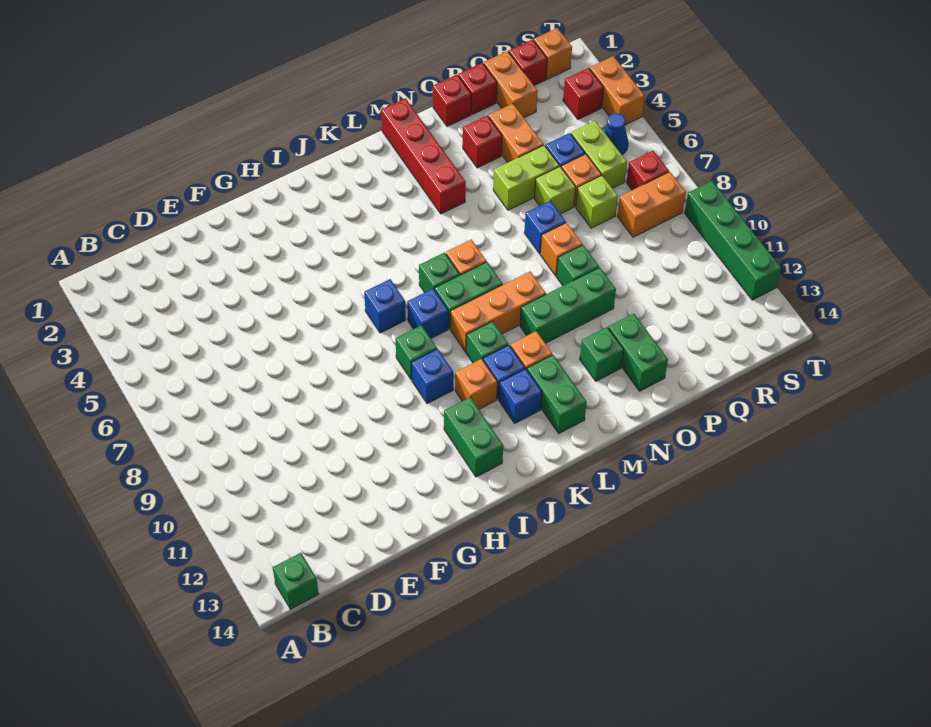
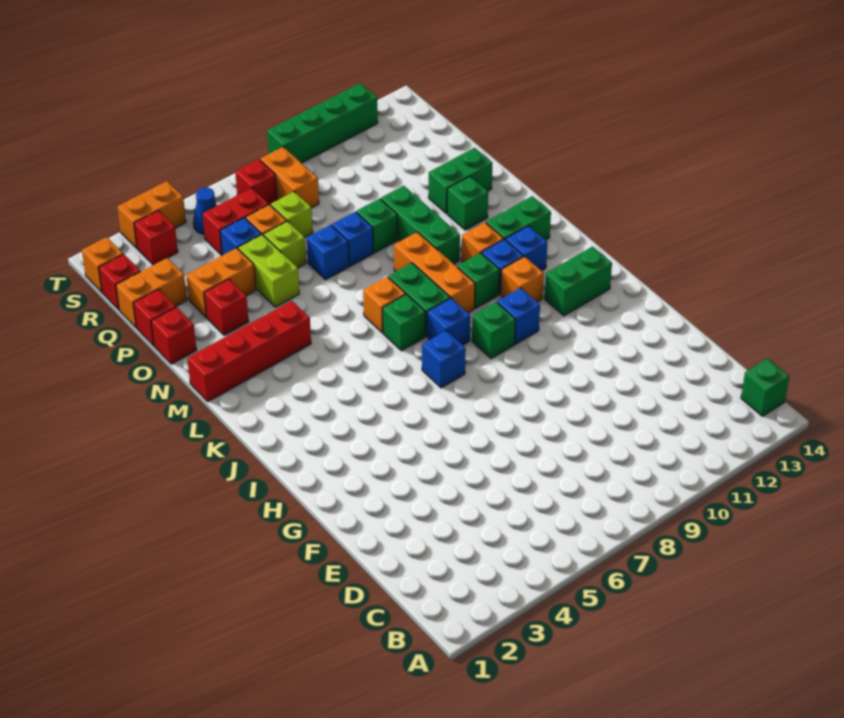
orange 1x1 brick [540,223,582,276] -> blue 1x1 brick [331,212,374,266]
lime 1x2 brick [571,121,627,188] -> red 1x2 brick [203,188,269,255]

